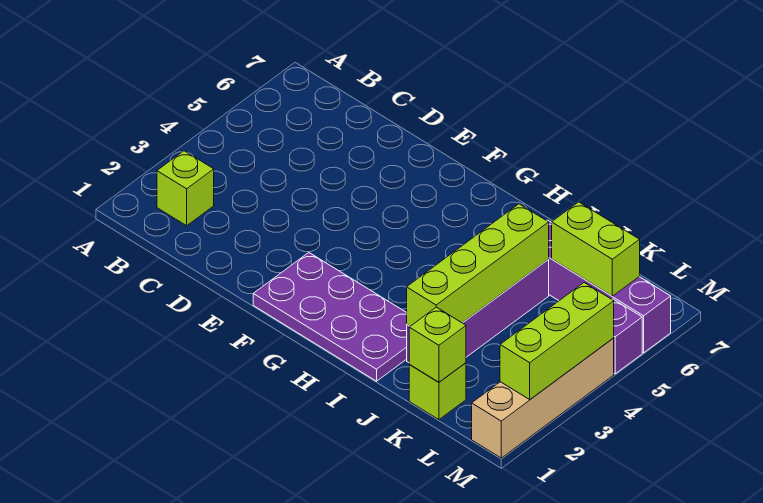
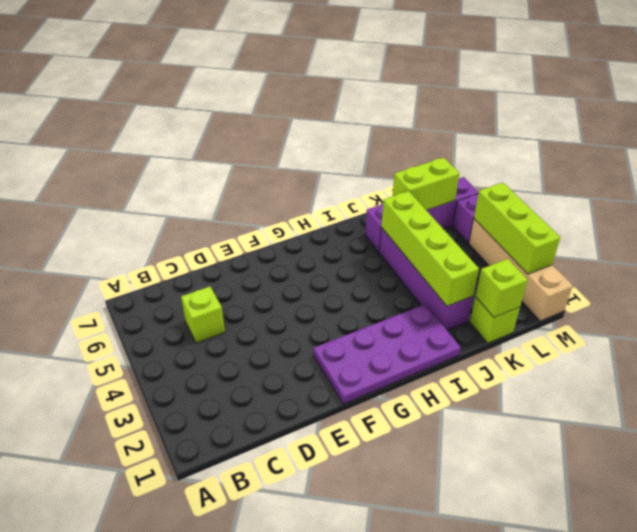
lime 1x1 brick [157,151,214,226] -> lime 1x1 brick moved to [181,287,225,343]

